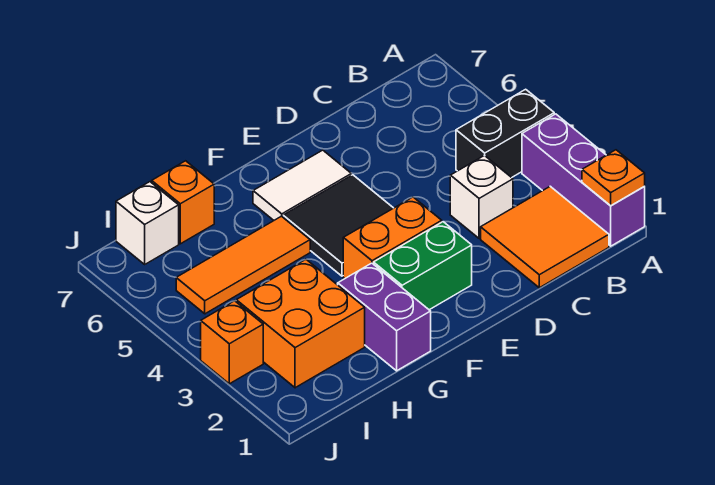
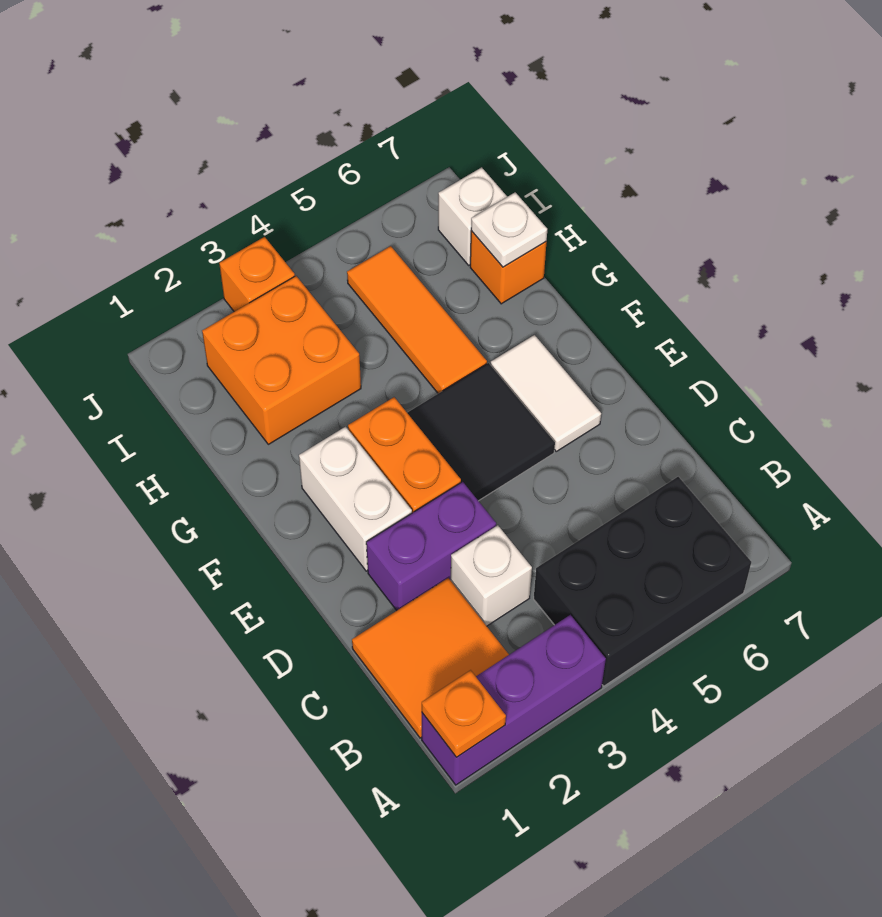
black 1x2 brick [456,89,554,177] -> black 2x3 brick [534,477,751,686]
green 1x2 brick [374,222,472,310] -> white 1x2 brick [299,427,412,571]
purple 1x2 brick [338,263,431,371] -> purple 1x2 brick moved to [366,482,496,610]
none -> white 1x1 plate [471,192,547,267]

